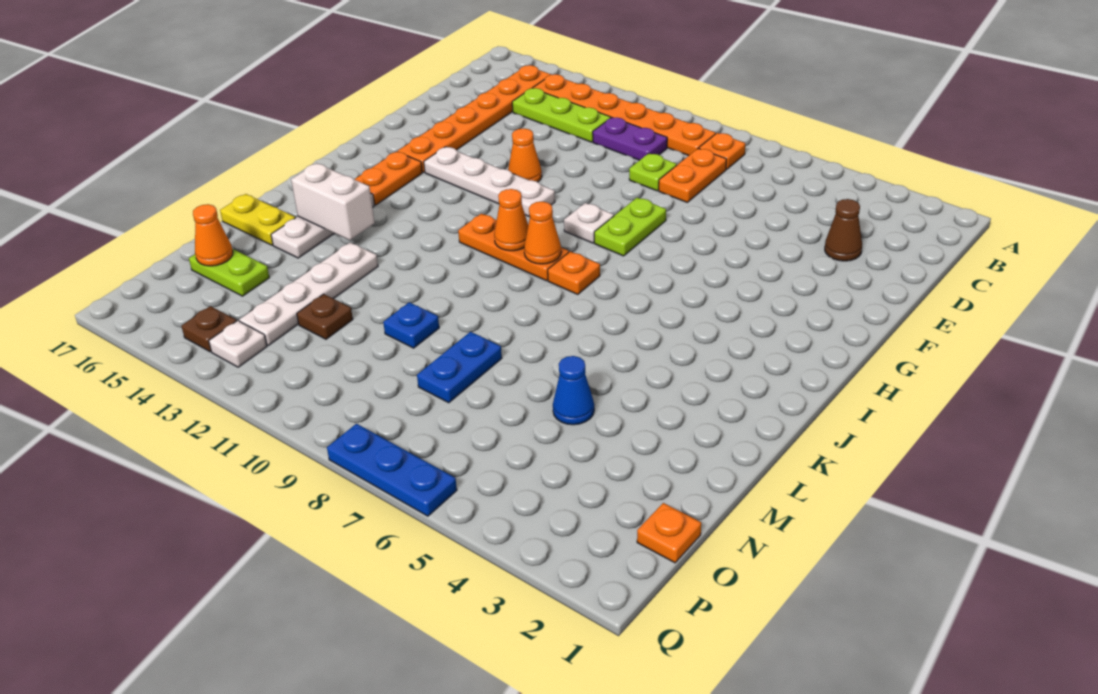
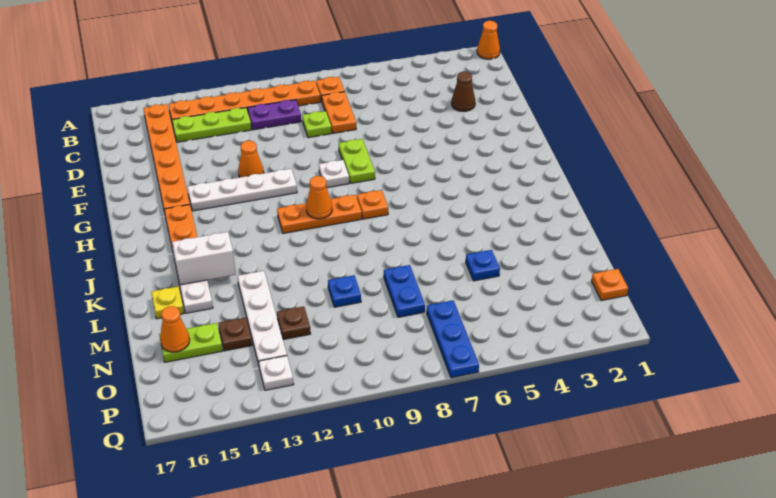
orange 1x1 cone [524,202,561,264] -> orange 1x1 cone moved to [477,21,500,59]
yellow 1x2 plate [220,194,295,245] -> yellow 1x1 plate [151,286,184,319]
blue 1x1 cone [553,356,594,425] -> blue 1x1 plate [466,250,500,281]
brown 1x1 plate [182,306,237,352] -> brown 1x1 plate moved to [219,318,252,351]
blue 1x3 plate [327,424,457,516] -> blue 1x3 plate turned to [427,301,479,378]

